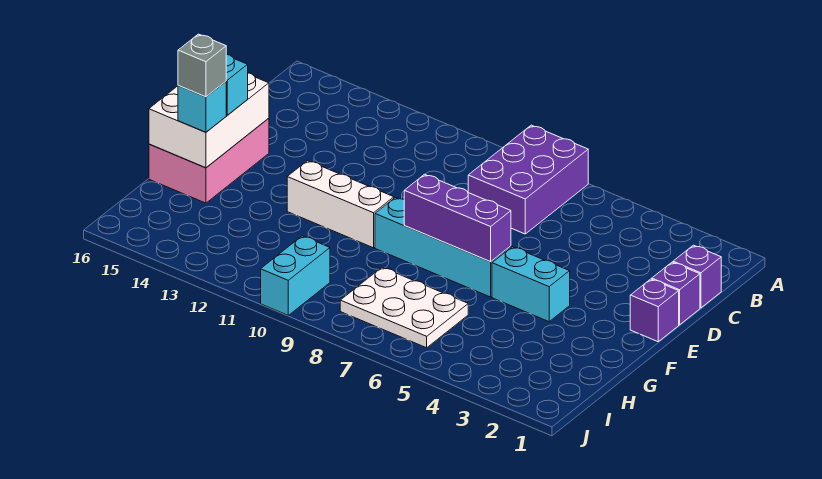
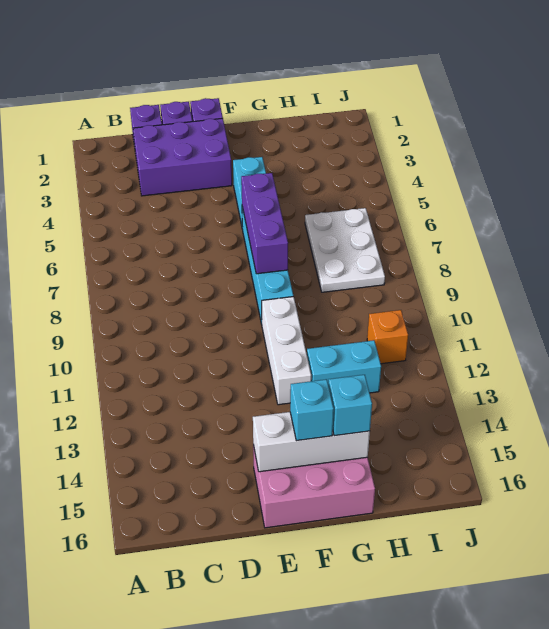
purple 2x3 brick [468,125,588,234] -> purple 2x3 brick moved to [133,118,232,196]
white 2x3 brick [149,73,269,168] -> white 1x3 brick [253,412,370,472]
grey 1x1 brick [178,34,226,97] -> none
cyan 1x2 brick [261,236,330,315] -> cyan 1x2 brick moved to [307,340,381,393]
none -> orange 1x1 brick [367,310,408,364]

